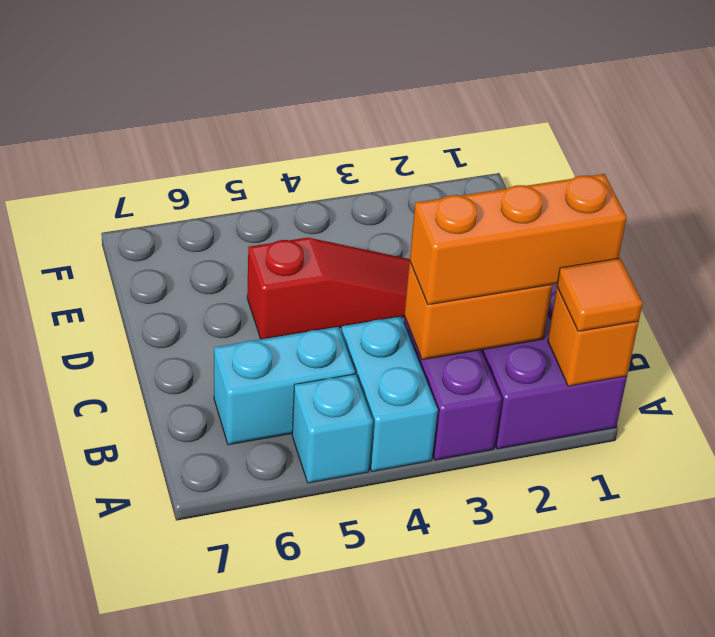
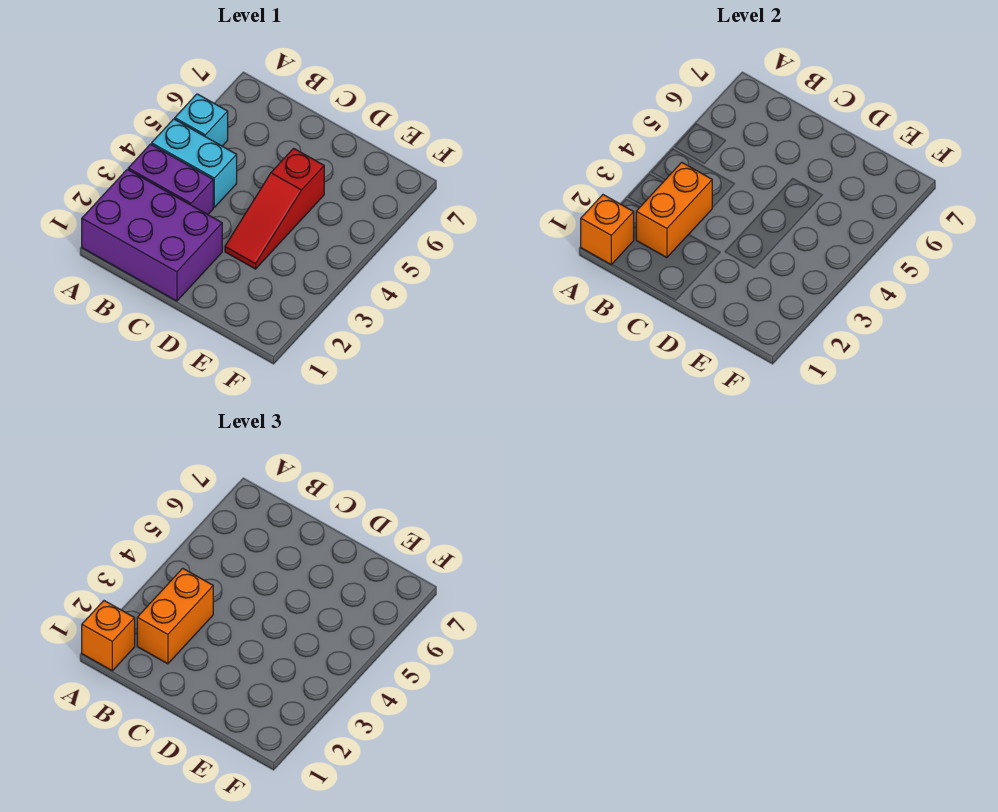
orange 1x1 tile [557,258,643,331] -> orange 1x1 brick [82,601,135,671]
orange 1x3 brick [410,174,627,305] -> orange 1x2 brick [137,568,213,664]
cyan 1x2 brick [214,327,355,445] -> none

